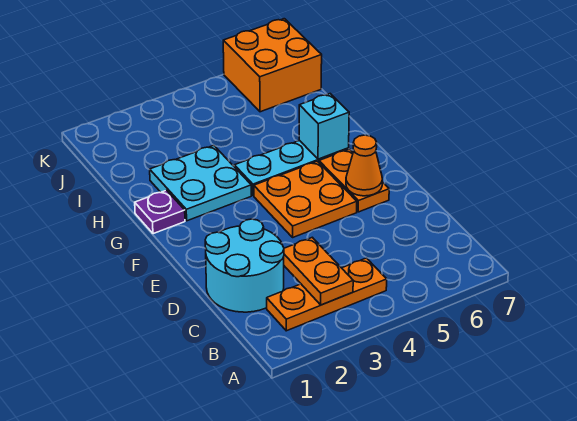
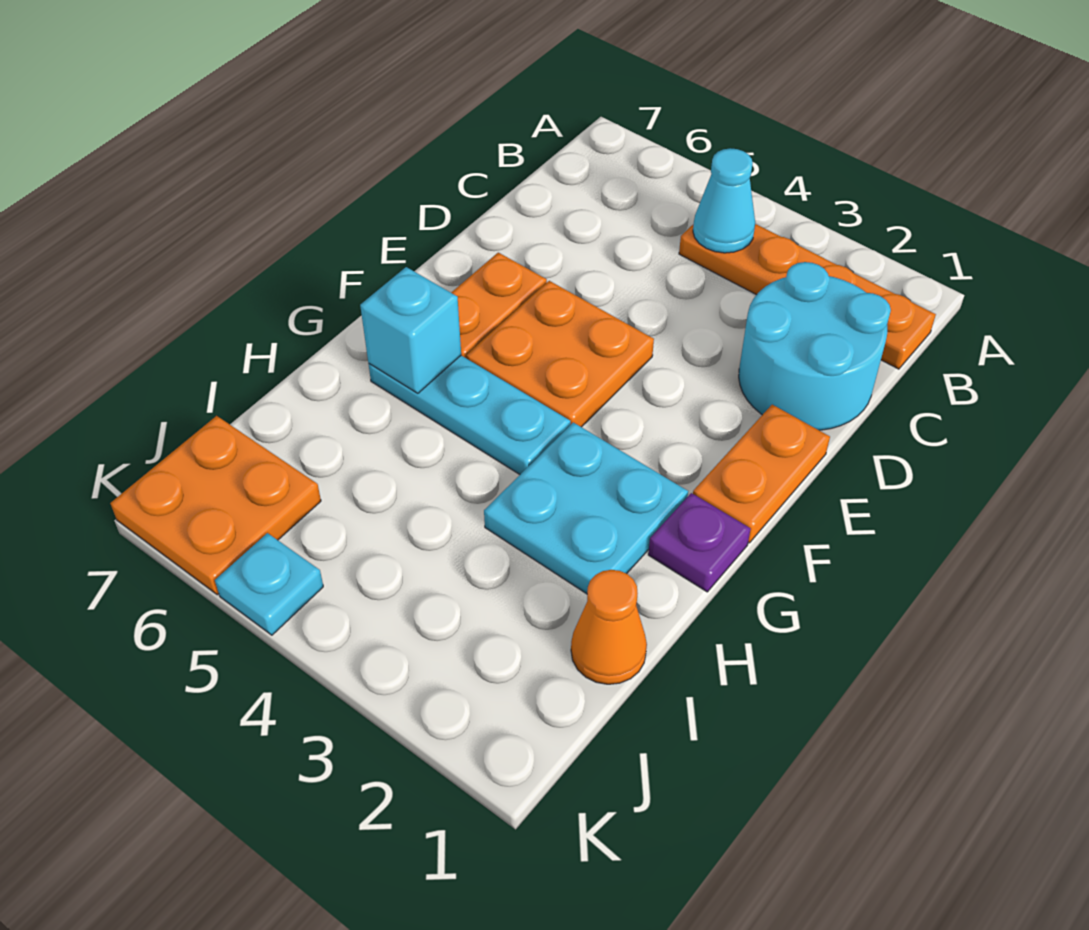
orange 1x3 plate [267,258,387,331] -> orange 1x4 plate [679,224,936,369]
orange 1x2 plate [284,237,353,305] -> orange 1x2 plate moved to [693,405,830,543]
none -> cyan 1x1 cone [693,148,755,253]
orange 1x1 cone [346,135,382,196] -> orange 1x1 cone moved to [571,570,647,684]
orange 2x2 brick [223,19,322,112] -> orange 2x2 plate [110,416,321,595]
none -> cyan 1x1 plate [215,533,323,635]

